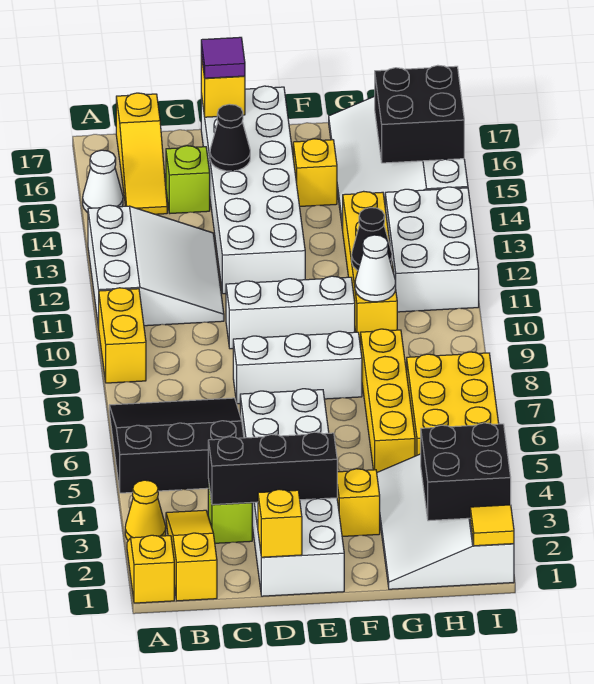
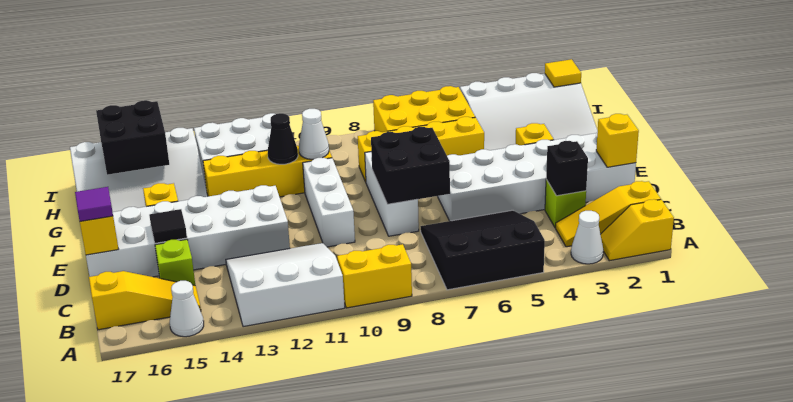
yellow 1x1 cone [125,480,166,540] -> white 1x1 cone [571,211,603,264]
black 3x3 slope [109,398,244,493] -> black 3x3 slope turned to [420,210,545,290]
black 1x3 brick [208,432,337,505] -> black 1x1 brick [546,141,588,196]
black 1x1 cone [210,104,250,171] -> black 1x1 tile [149,209,187,243]
black 2x2 brick [421,423,511,521] -> black 2x2 brick moved to [371,127,450,204]

